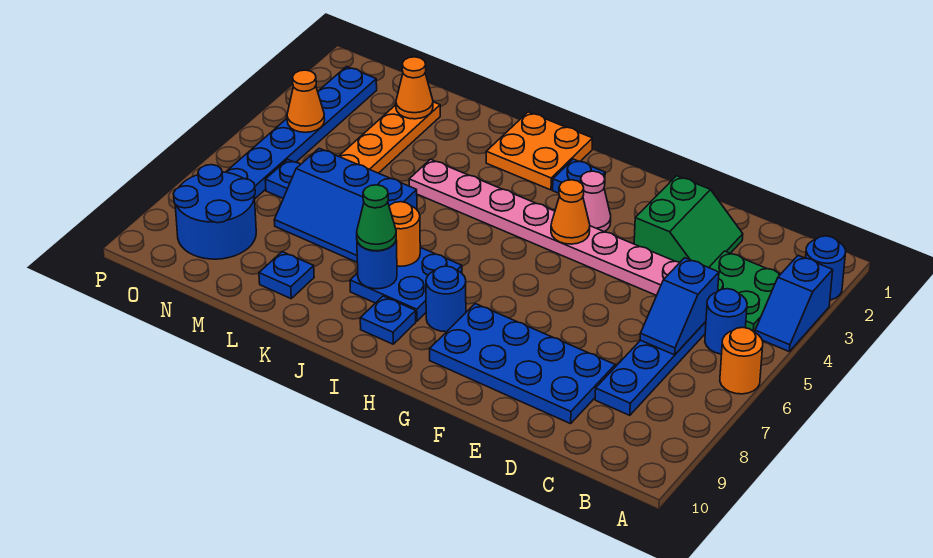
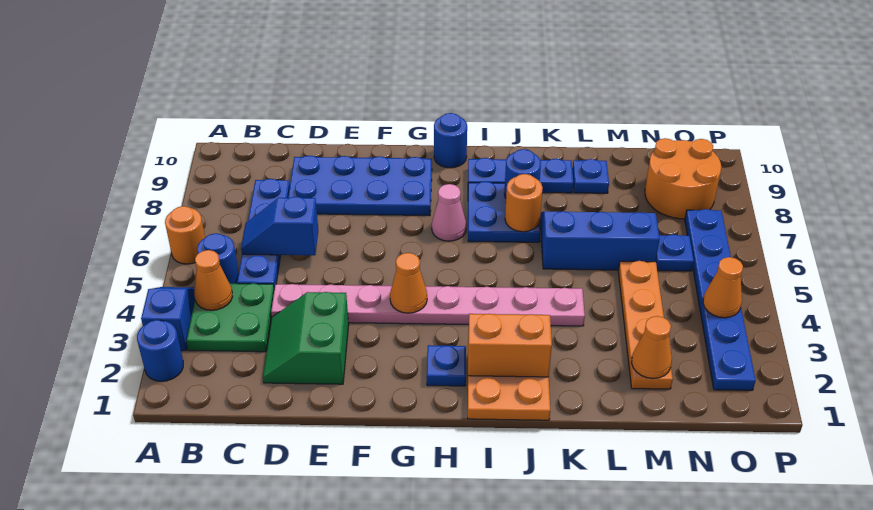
none -> orange 1x1 cone [194,250,232,310]
blue 1x2 slope [640,258,719,355] -> blue 1x2 slope turned to [241,197,318,255]
pink 1x1 cone [581,171,611,232] -> pink 1x1 cone moved to [432,184,466,241]
blue 1x1 round brick [426,266,466,332] -> blue 1x1 round brick moved to [434,113,467,168]
none -> orange 1x2 brick [468,314,552,377]
blue 1x1 plate [360,296,416,344] -> blue 1x3 plate [468,158,573,193]
green 1x1 cone [357,185,396,251] -> none
blue 2x2 round brick [173,165,256,259] -> orange 2x2 round brick [645,138,721,219]

